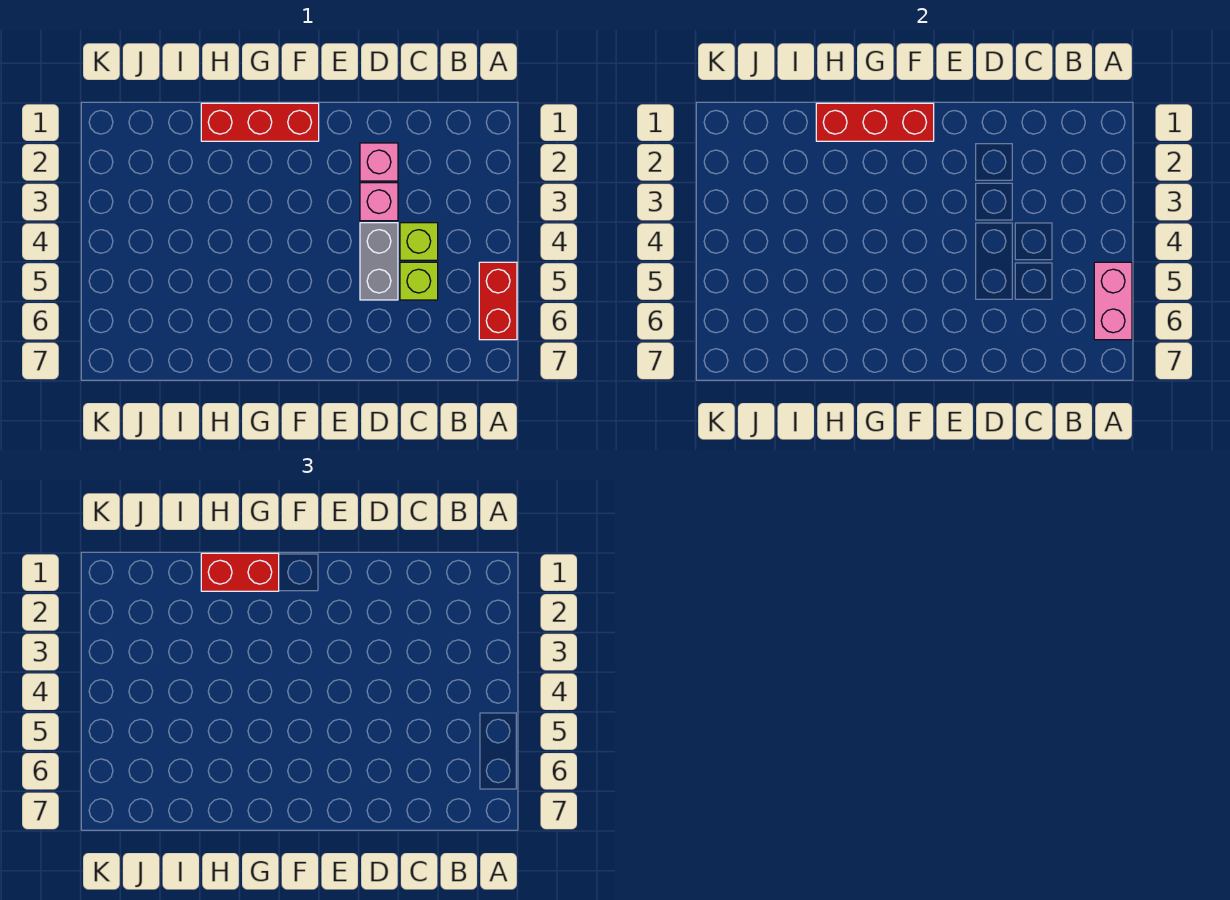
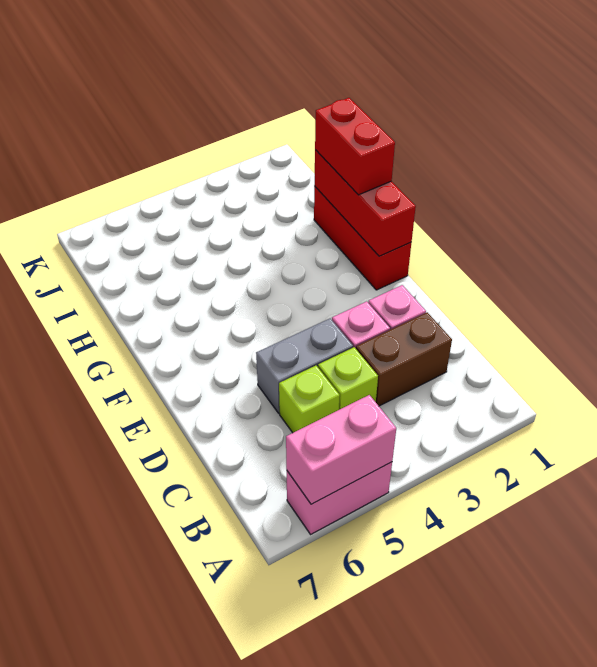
red 1x2 brick [479,262,517,340] -> pink 1x2 brick [287,462,392,534]
none -> brown 1x2 brick [356,312,452,406]

